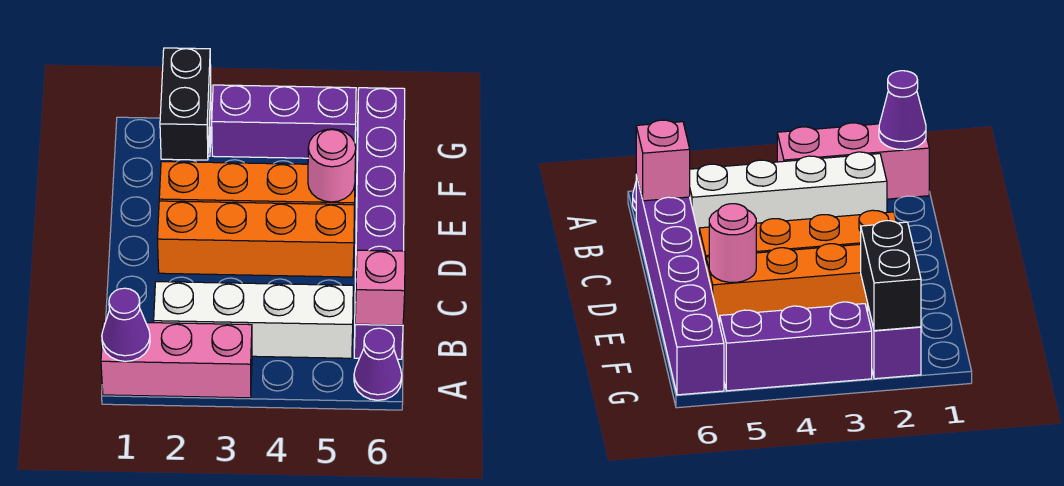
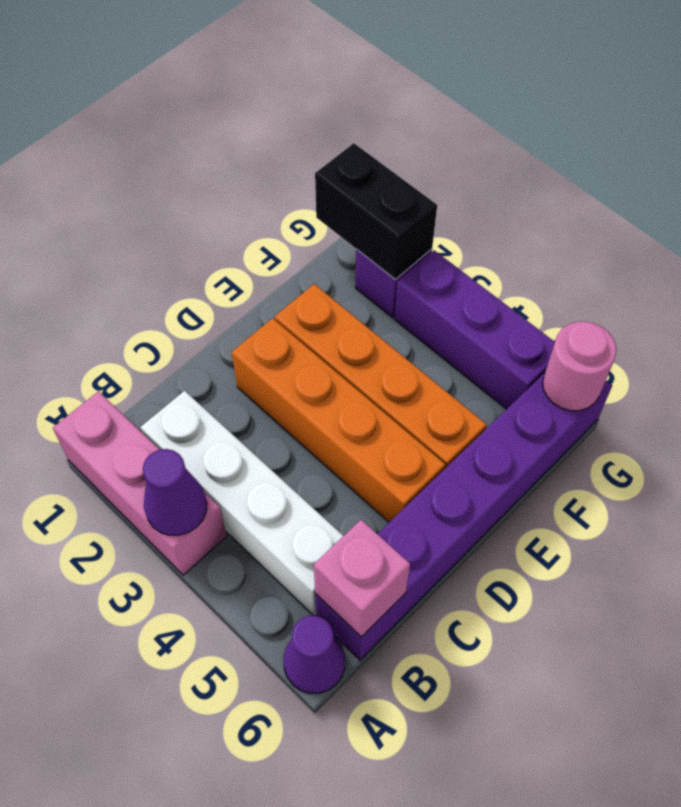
purple 1x1 cone [102,288,150,361] -> purple 1x1 cone moved to [143,449,207,535]
pink 1x1 round brick [308,129,356,202] -> pink 1x1 round brick moved to [543,322,617,411]
black 1x2 brick [160,48,211,160] -> black 1x2 brick turned to [315,143,437,279]

